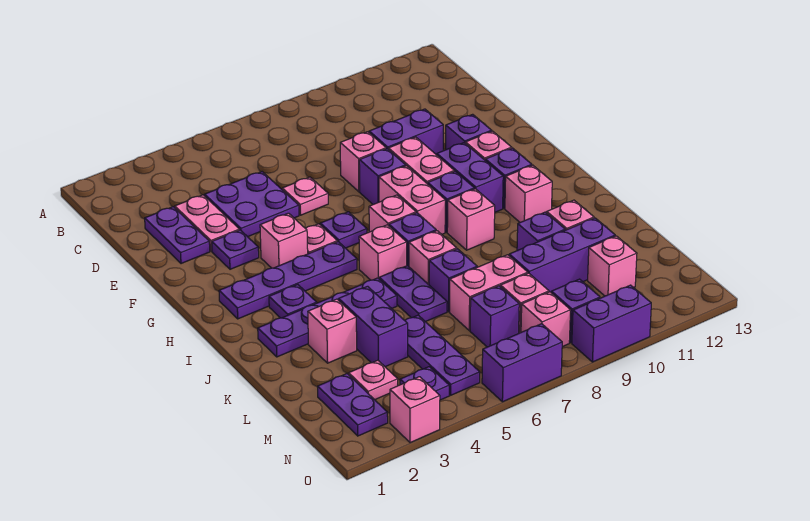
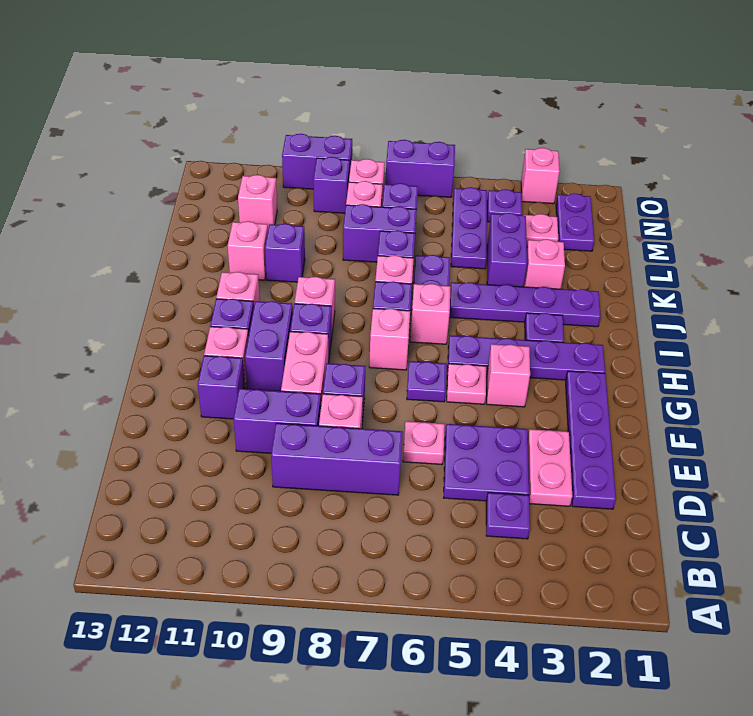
purple 1x2 plate [145,207,210,264] -> purple 1x4 plate [566,371,616,509]
purple 1x1 plate [212,230,259,269] -> purple 1x1 plate moved to [486,493,530,539]
pink 1x2 brick [379,166,445,234] -> none
pink 1x2 brick [450,255,528,330] -> purple 1x2 brick [343,204,417,262]
purple 1x3 brick [509,218,615,292] -> purple 1x3 brick moved to [271,423,403,495]

